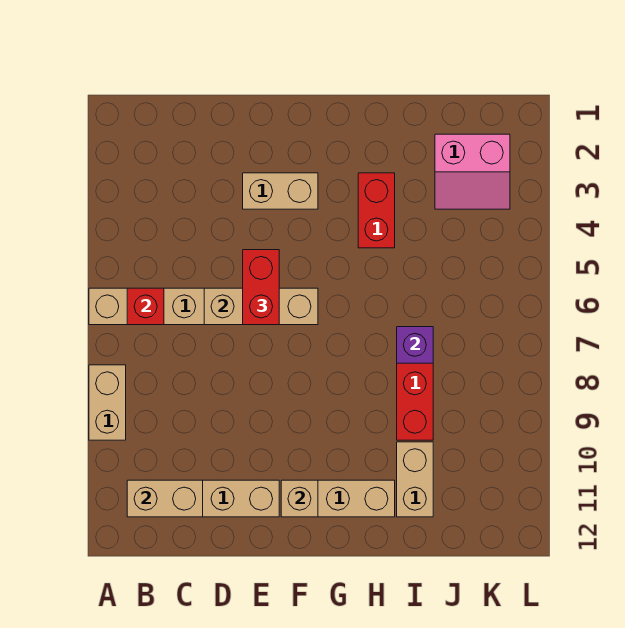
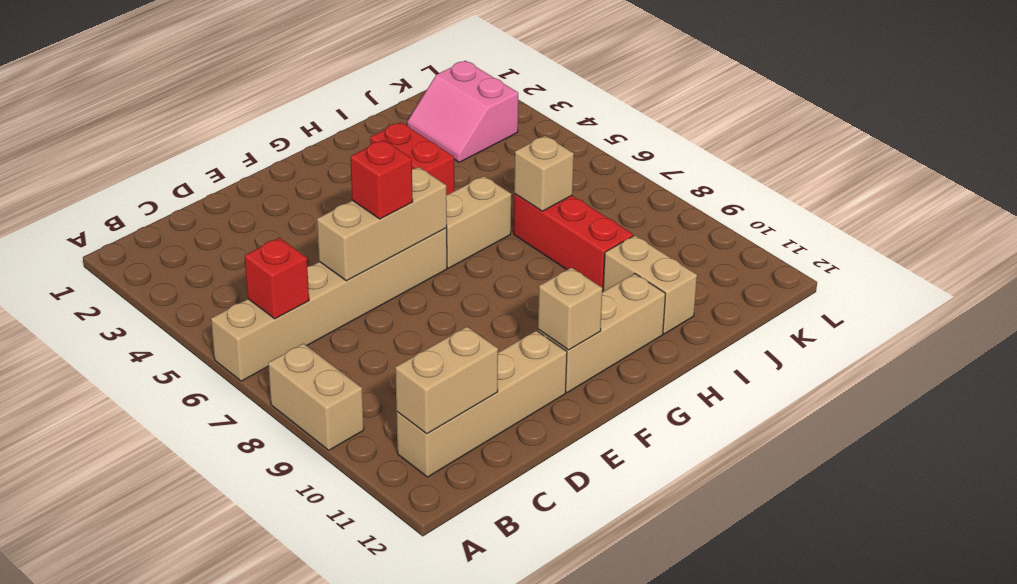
tan 1x2 brick [243,173,318,209] -> tan 1x2 brick moved to [446,176,511,268]
red 1x2 brick [243,250,279,325] -> red 1x1 brick [350,140,413,219]
purple 1x1 brick [397,327,433,363] -> tan 1x1 brick [514,136,574,211]
pink 2x2 slope [435,134,510,209] -> pink 2x2 slope turned to [407,61,518,162]

